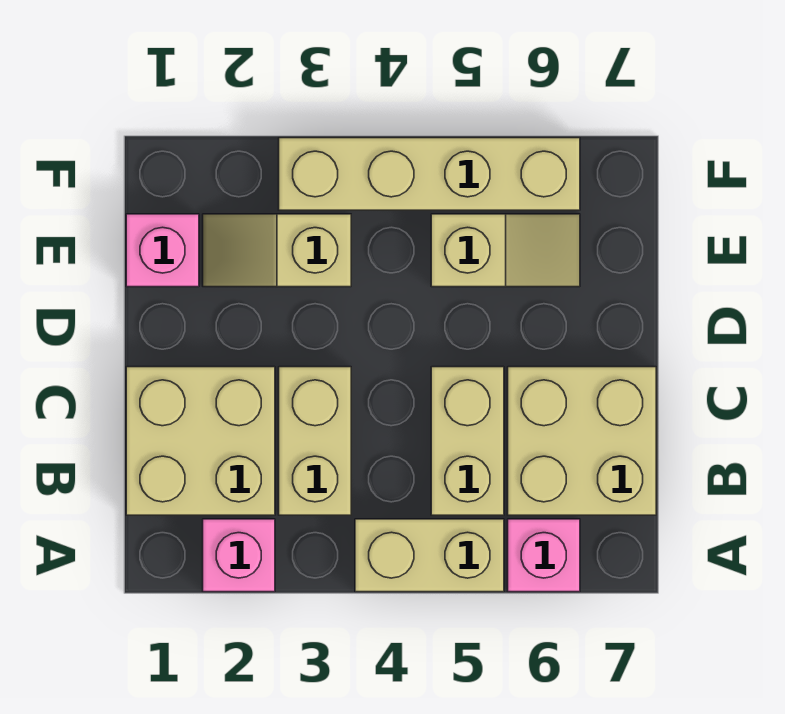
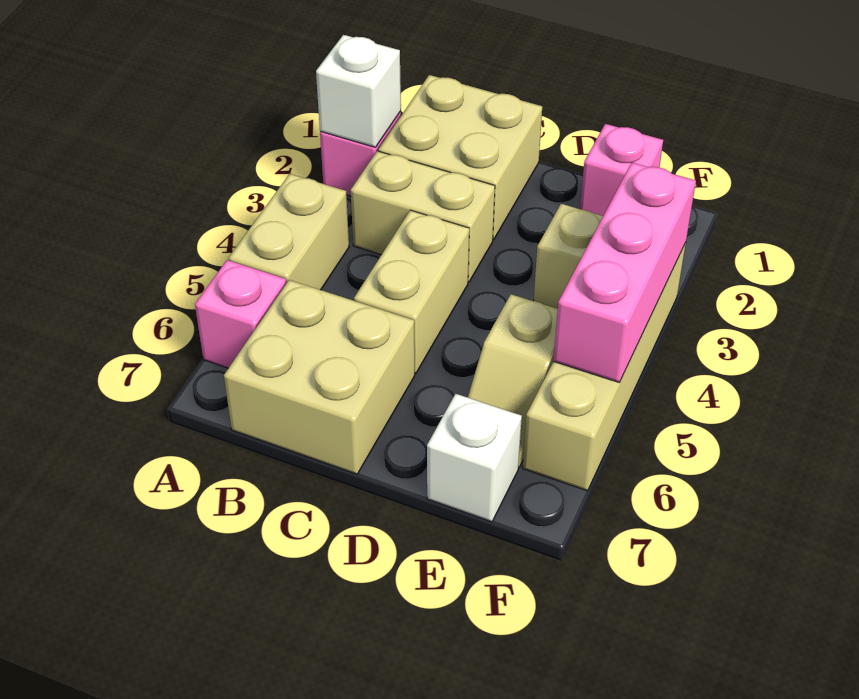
none -> white 1x1 brick [316,35,401,147]
tan 1x2 brick [431,367,504,515] -> tan 1x2 brick turned to [354,210,469,373]
none -> white 1x1 brick [427,394,522,522]
none -> pink 1x3 brick [553,163,696,382]

